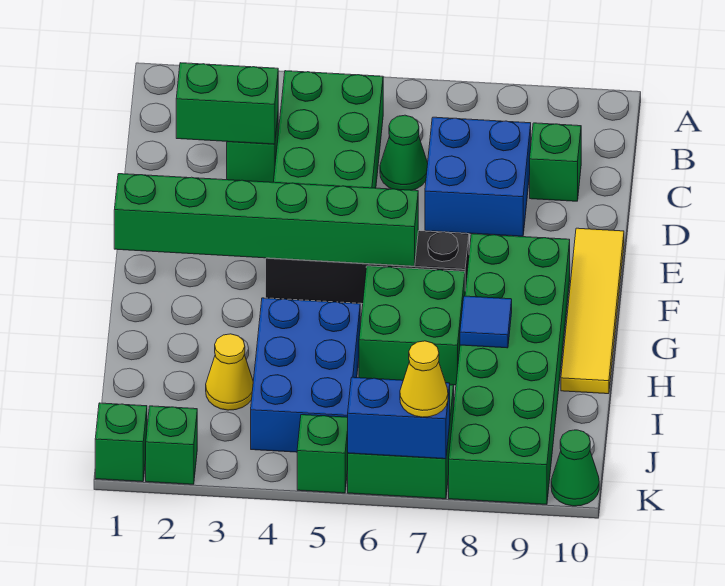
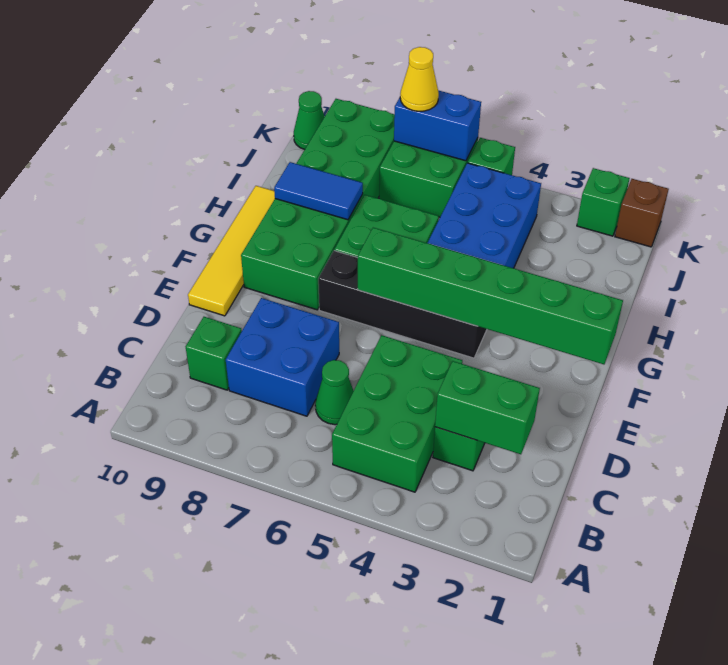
blue 1x1 tile [460,296,512,348] -> blue 1x2 tile [274,162,363,220]
yellow 1x1 cone [206,334,253,410] -> none
green 1x1 brick [95,403,147,482] -> brown 1x1 brick [615,179,669,247]

